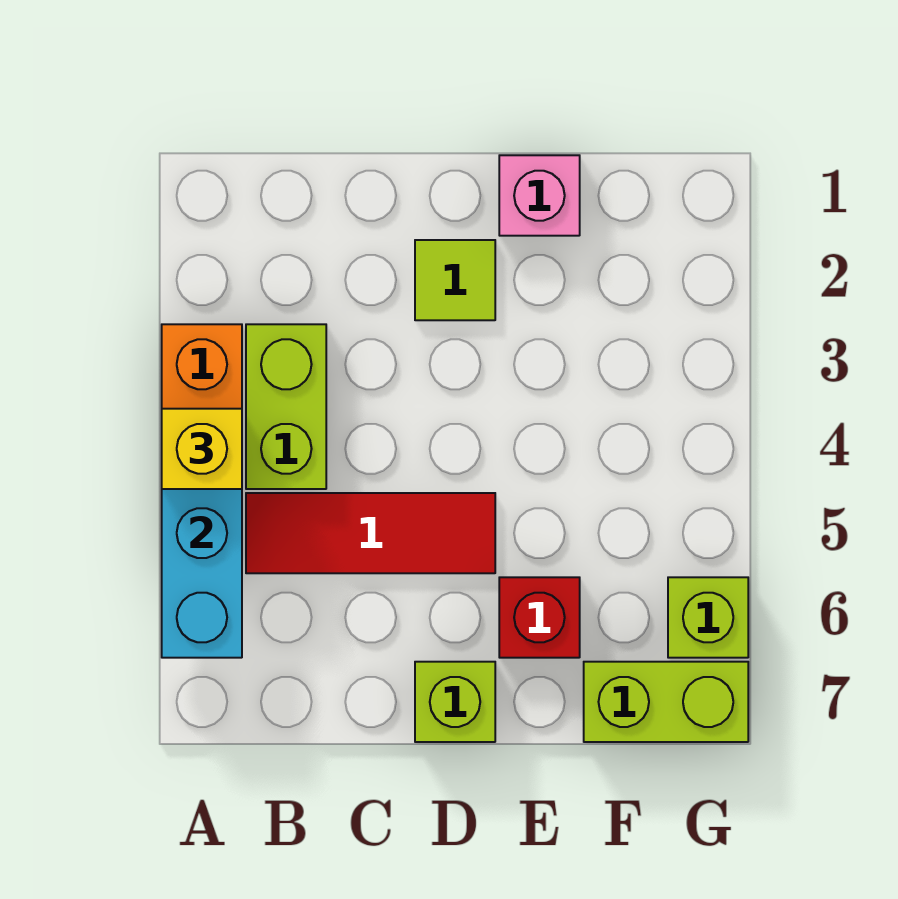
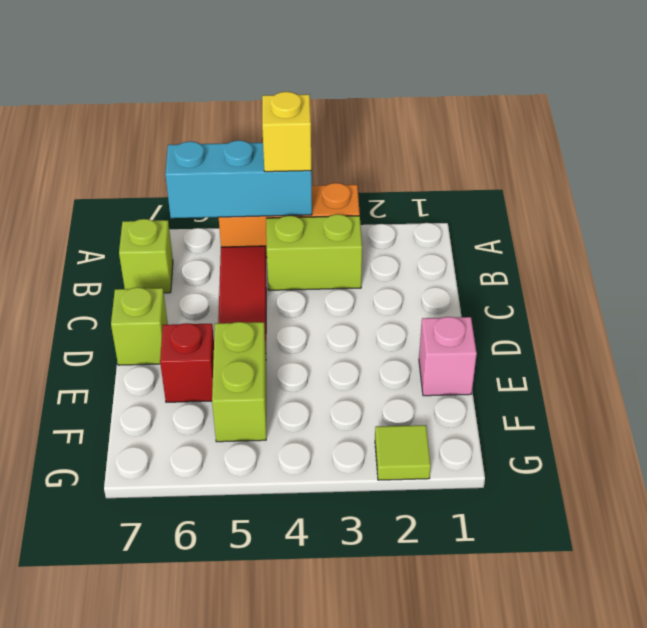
lime 1x1 tile [415,240,495,320] -> lime 1x1 tile moved to [375,425,431,480]
lime 1x2 brick [584,662,748,742] -> lime 1x2 brick moved to [212,322,266,442]
lime 1x1 brick [668,577,748,658] -> lime 1x1 brick moved to [119,219,173,293]

